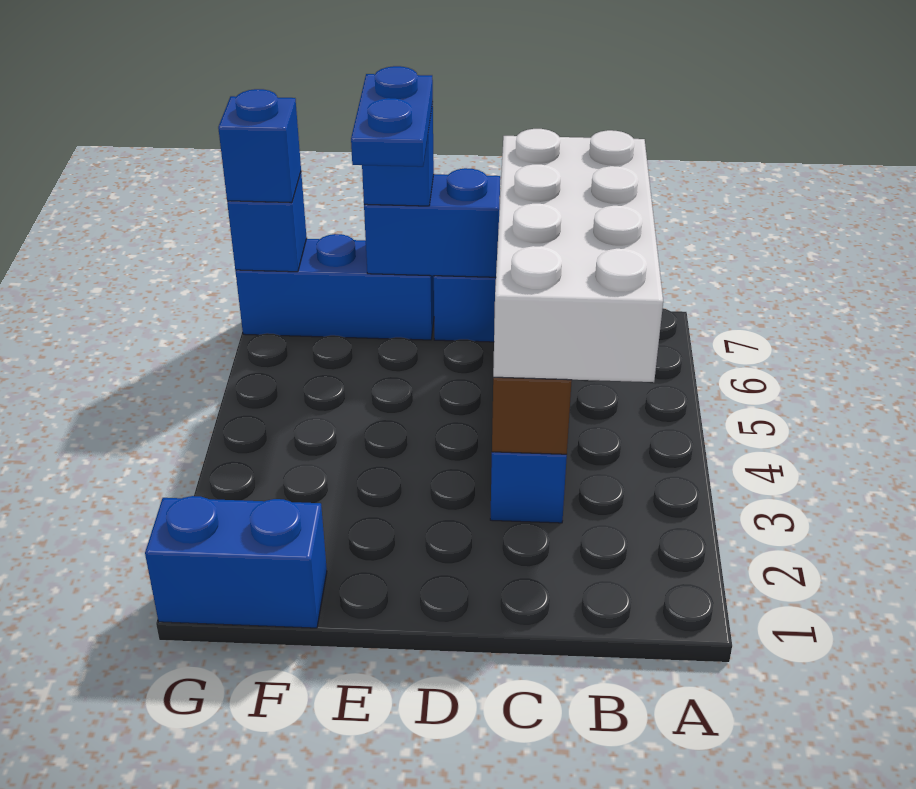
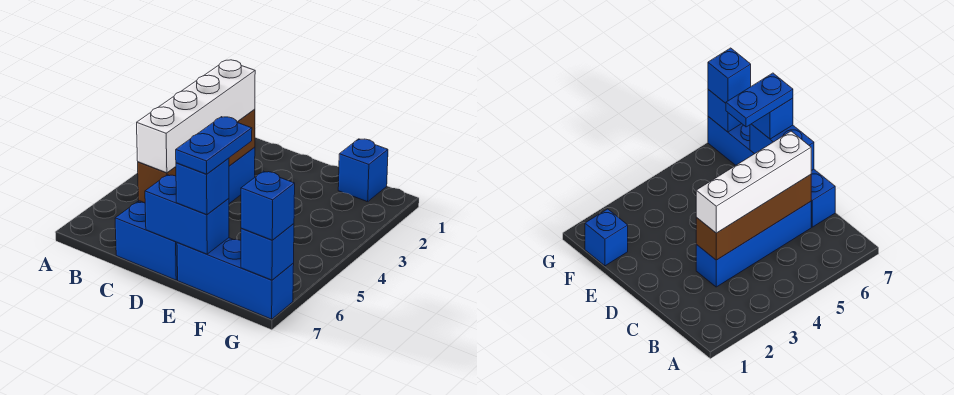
white 2x4 brick [493,129,663,382] -> white 1x4 brick [137,60,255,173]
blue 1x2 brick [145,496,327,628] -> blue 1x1 brick [338,139,388,202]

